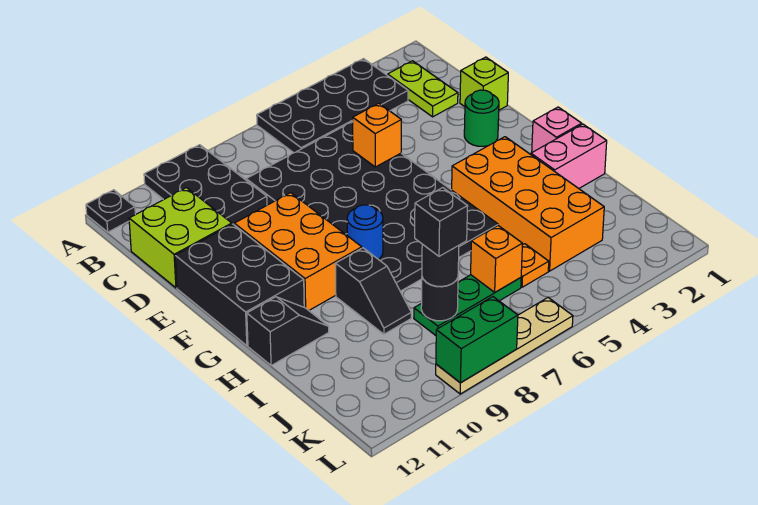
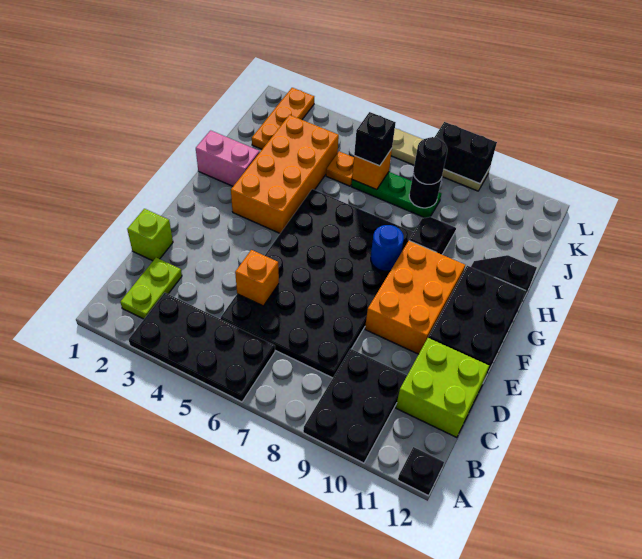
green 1x1 round brick [464,90,499,146] -> none
pink 1x1 brick [532,107,582,152] -> none
none -> orange 1x3 plate [252,88,314,149]
black 1x1 brick [415,188,468,256] -> black 1x1 brick moved to [354,112,396,166]
green 1x2 brick [436,297,518,383] -> black 1x2 brick [435,122,497,184]

